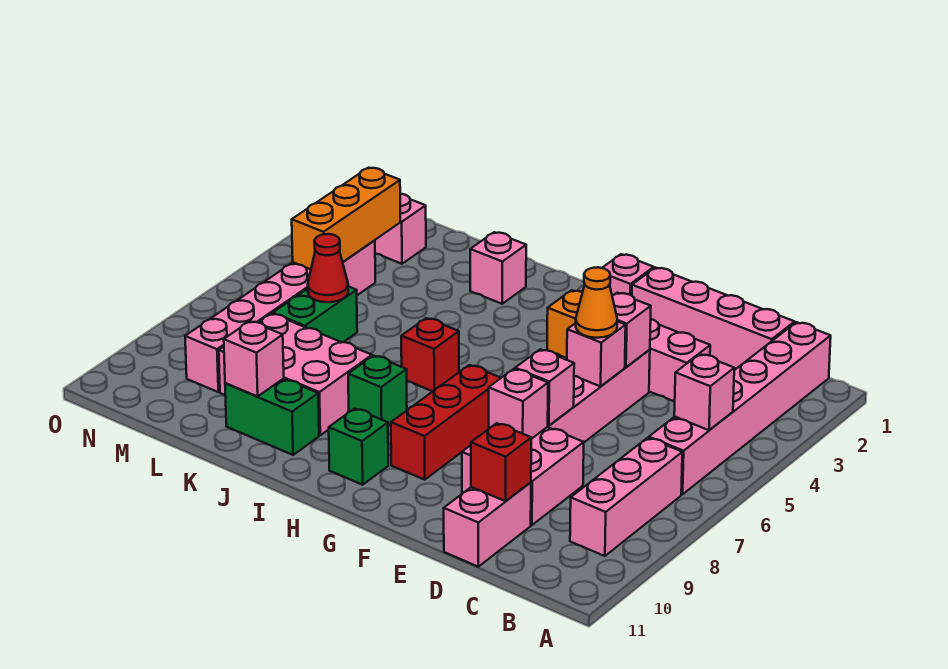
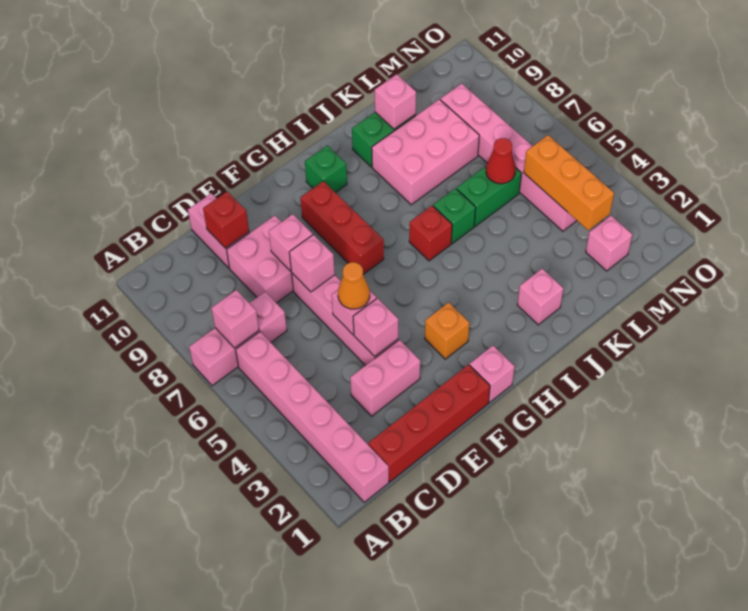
pink 1x1 brick [674,354,734,430] -> pink 1x1 brick moved to [211,290,259,348]
pink 1x3 brick [570,438,682,556] -> pink 1x3 brick turned to [189,292,287,386]
pink 1x4 brick [632,268,795,369] -> red 1x4 brick [368,365,490,482]
green 1x1 brick [348,356,407,426] -> green 1x1 brick moved to [433,189,476,243]
green 1x2 brick [273,286,357,342] -> green 1x2 brick turned to [457,166,521,226]

